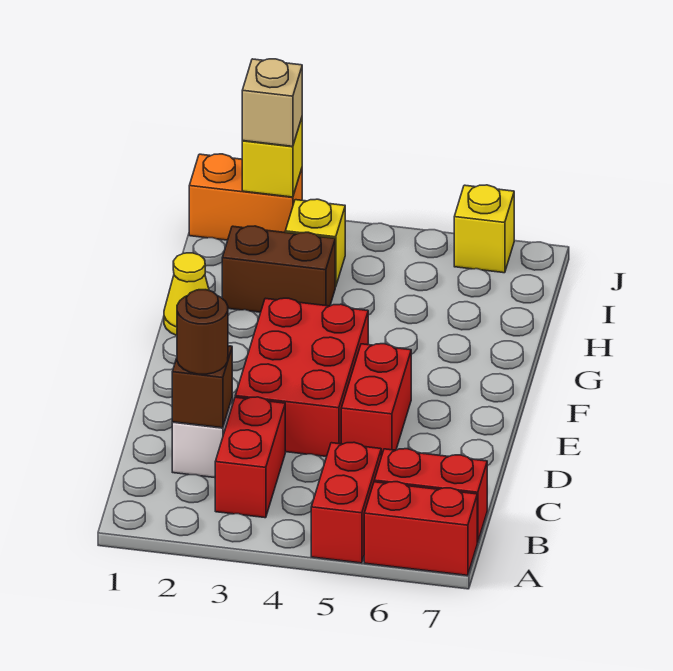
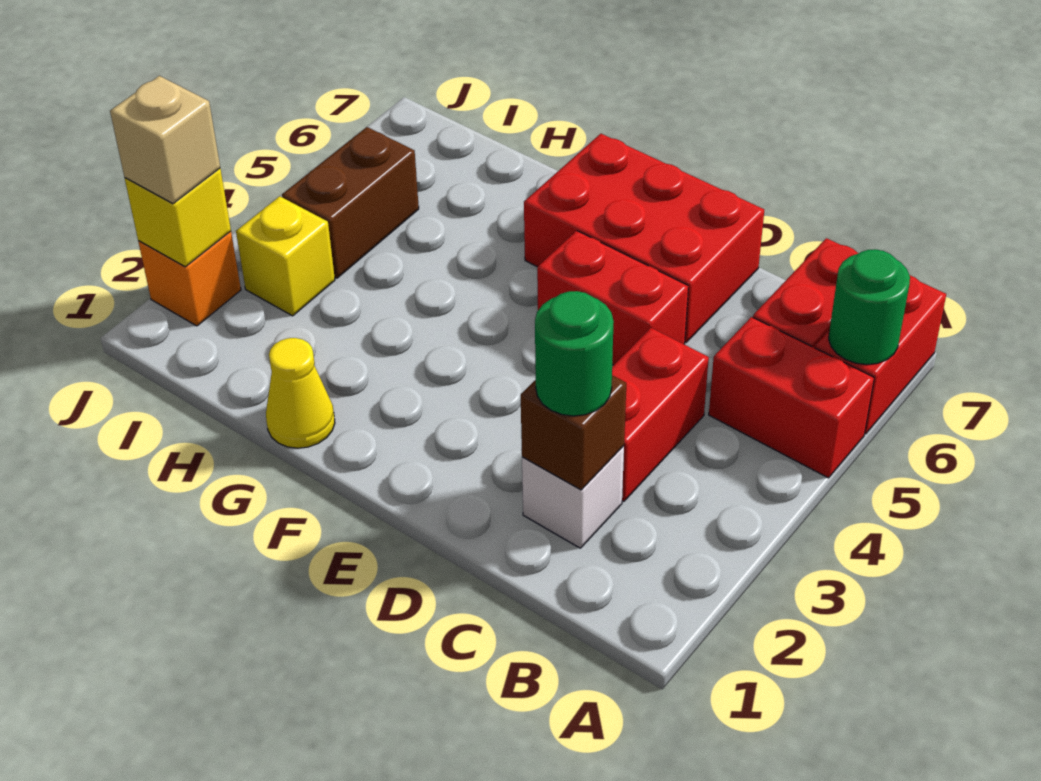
none -> green 1x1 round brick [829,249,910,365]
red 1x2 brick [215,397,285,518] -> red 1x2 brick turned to [612,328,709,501]
brown 1x1 round brick [177,290,228,374] -> green 1x1 round brick [535,291,614,416]
red 2x3 brick [235,298,368,457] -> red 2x3 brick moved to [524,134,764,342]
brown 1x2 brick [222,226,335,312] -> brown 1x2 brick moved to [282,127,419,278]
orange 1x2 brick [189,154,302,240] -> orange 1x1 brick [138,231,241,326]
yellow 1x1 brick [454,185,514,273] -> none

